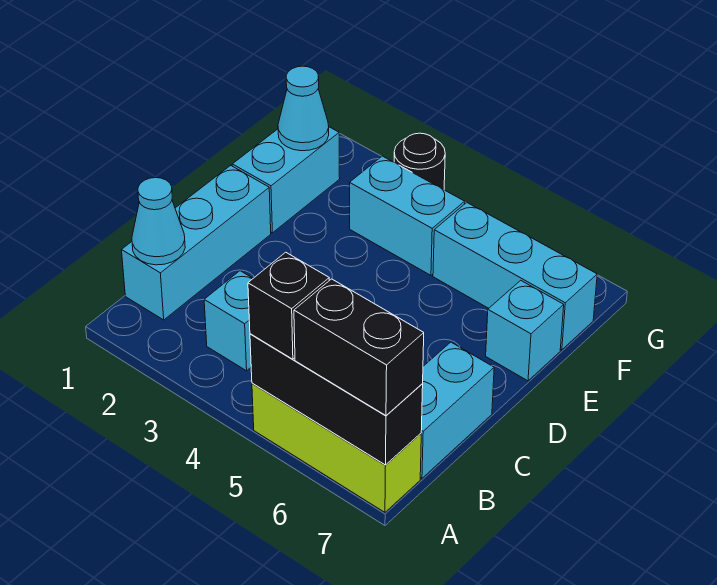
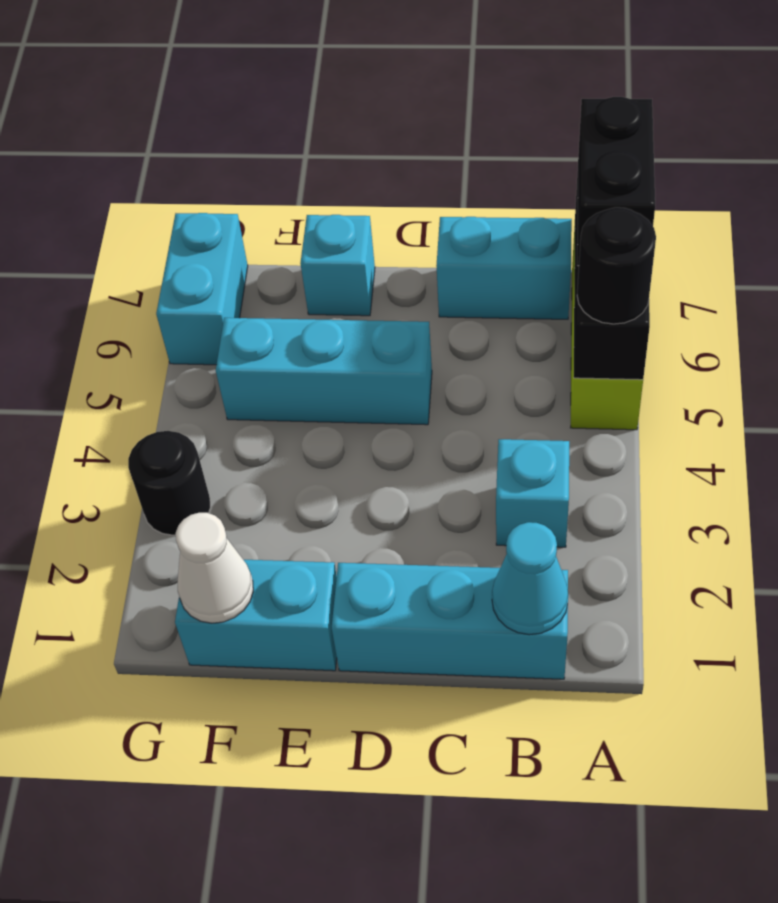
black 1x1 brick [248,252,329,359] -> black 1x1 round brick [577,207,656,324]
cyan 1x1 cone [278,66,329,151] -> white 1x1 cone [176,513,253,623]
cyan 1x2 brick [350,156,465,275] -> cyan 1x2 brick moved to [156,213,248,365]
cyan 1x3 brick [433,203,597,350] -> cyan 1x3 brick turned to [216,318,432,425]

